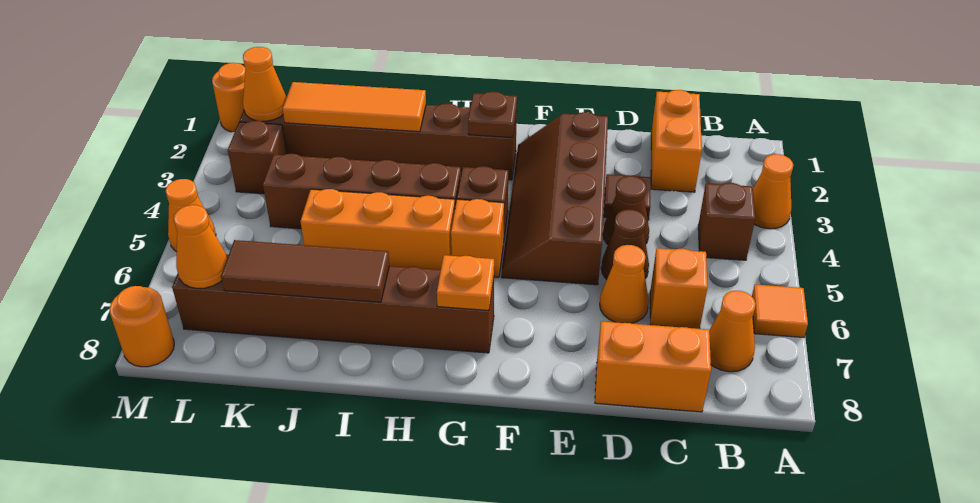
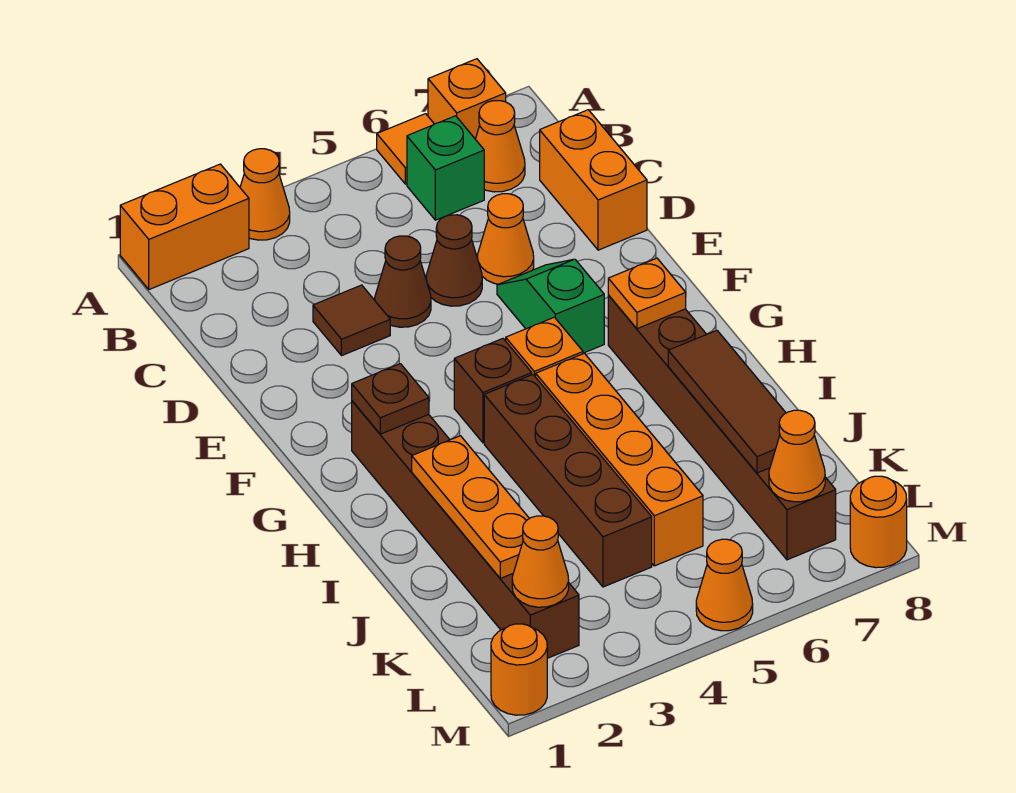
brown 1x1 brick [698,183,755,260] -> none
none -> green 1x1 brick [407,116,484,220]
orange 1x2 brick [651,90,702,192] -> orange 1x2 brick moved to [120,164,249,289]
orange 1x1 brick [650,248,708,329] -> orange 1x1 brick moved to [428,59,506,139]
brown 2x4 slope [501,112,608,285] -> none
none -> green 1x2 slope [497,259,604,353]
orange 1x3 brick [300,189,455,270] -> orange 1x4 brick [536,353,703,566]
orange 1x3 tile [283,82,426,132] -> orange 1x3 plate [412,436,529,578]
brown 1x1 brick [228,120,287,194] -> none

